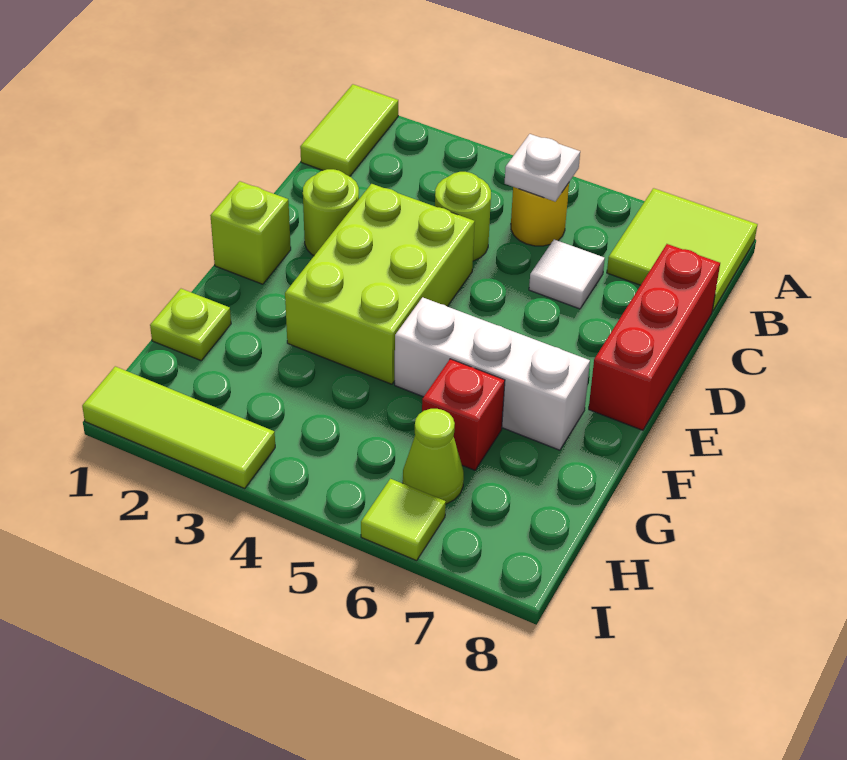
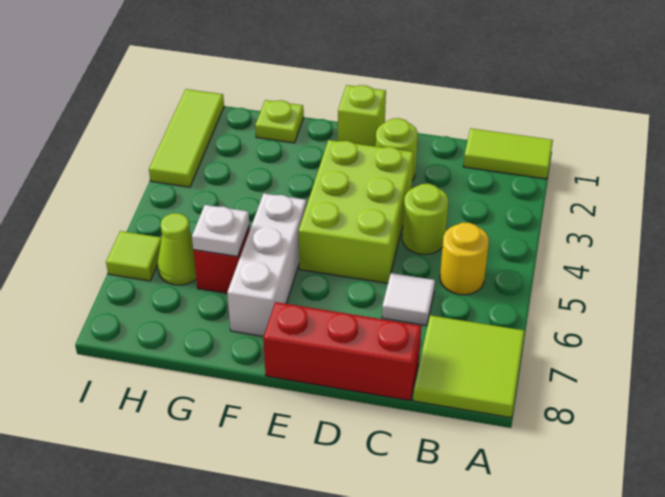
white 1x1 plate [505,134,580,201] -> white 1x1 plate moved to [192,205,249,256]
lime 2x3 brick [285,184,475,384] -> lime 2x3 brick turned to [298,140,414,283]

